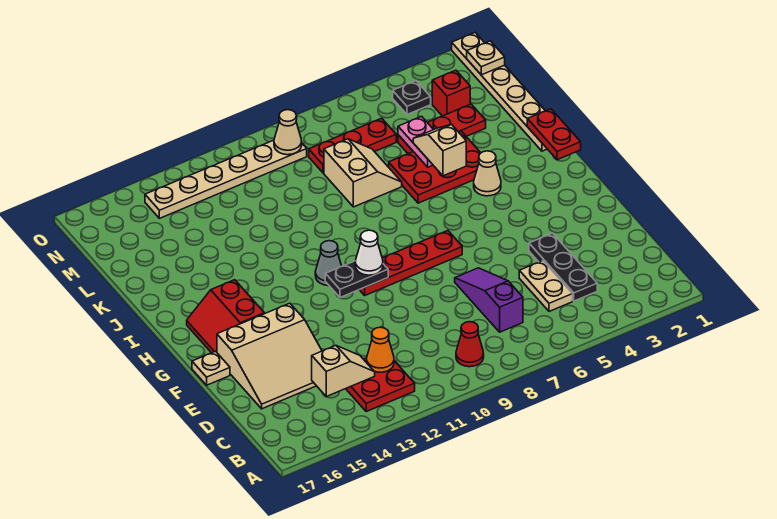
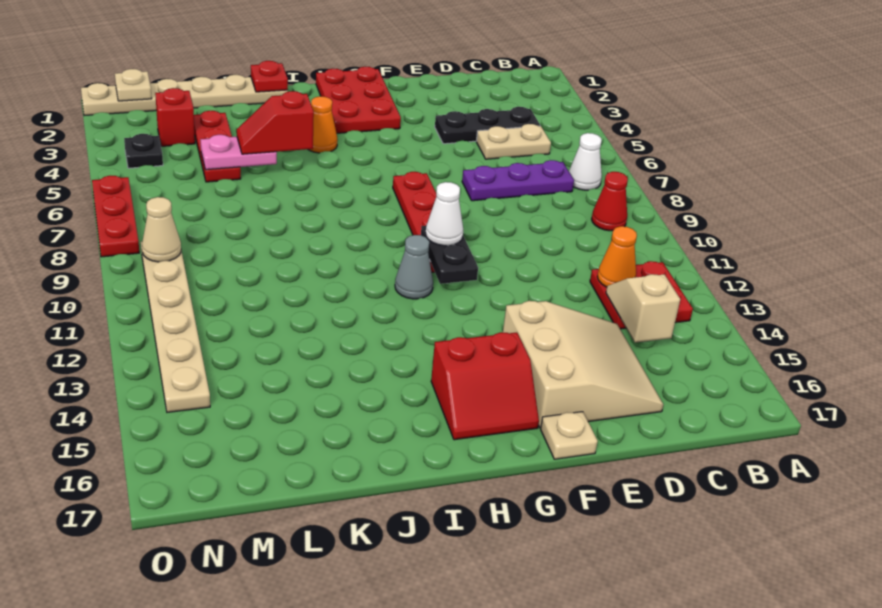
none -> white 1x1 cone [569,133,602,190]
purple 1x3 slope [455,268,523,332] -> purple 1x3 plate [462,160,574,201]
red 1x2 plate [527,109,581,160] -> red 1x1 plate [251,61,288,92]
tan 1x1 cone [474,151,501,196] -> orange 1x1 cone [308,96,337,153]
red 2x3 plate [389,132,481,203] -> red 2x3 plate moved to [316,67,401,133]
tan 1x2 slope [413,125,466,176] -> red 1x2 slope [237,91,314,154]
tan 2x2 slope [324,139,402,207] -> none
red 1x3 plate [309,118,396,173] -> red 1x3 plate moved to [92,176,139,257]

